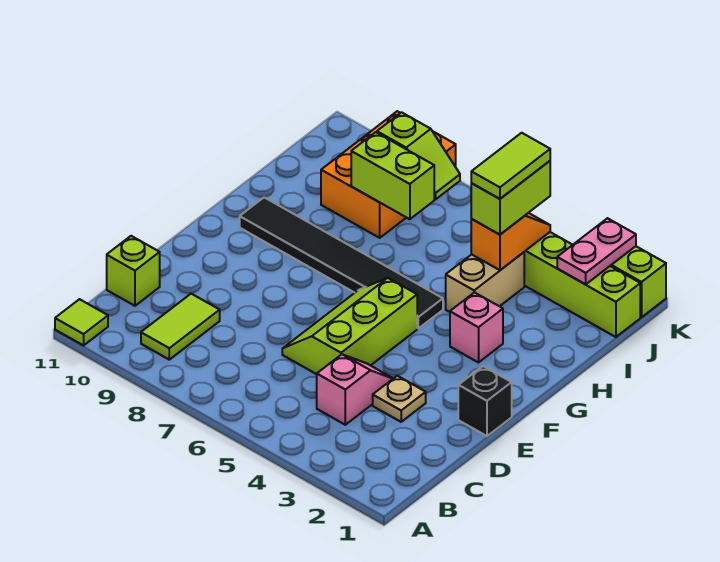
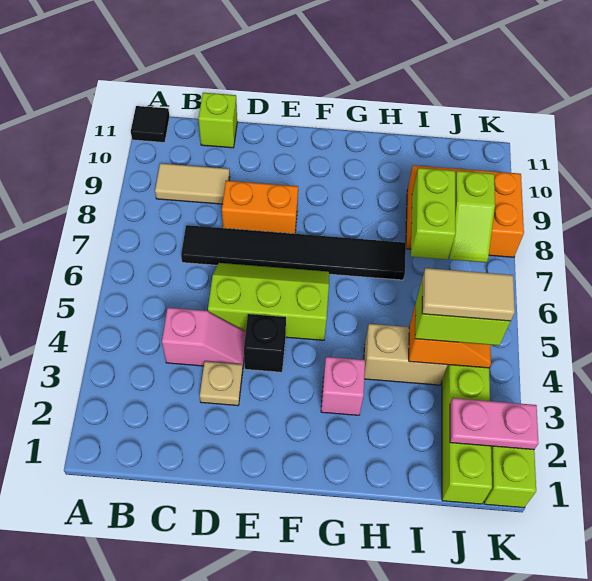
lime 1x1 tile [55,299,108,345] -> black 1x1 tile [131,106,170,143]
lime 1x2 tile [141,294,220,360] -> tan 1x2 tile [155,163,230,204]
none -> orange 1x2 brick [222,181,298,234]
black 1x1 brick [458,366,512,436] -> black 1x1 brick moved to [244,314,286,372]
black 1x6 tile [240,197,443,328] -> black 1x6 tile turned to [181,225,406,280]
lime 1x2 tile [471,133,550,199] -> tan 1x2 tile [422,268,515,321]

